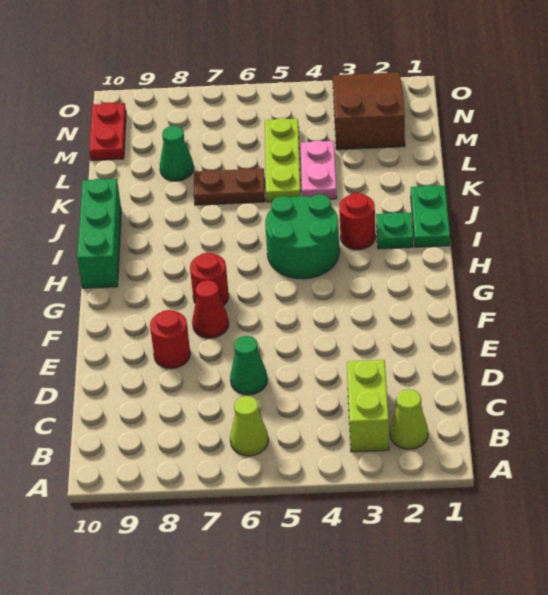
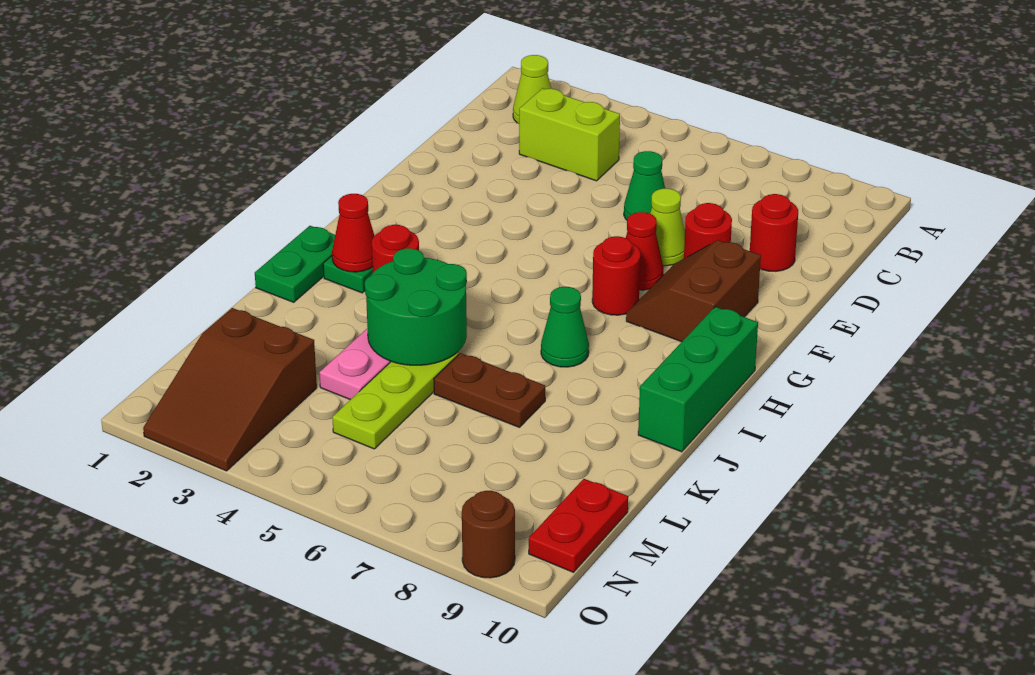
lime 1x2 brick [347,360,389,452] -> lime 1x2 brick turned to [519,88,620,181]
lime 1x1 cone [230,396,268,456] -> lime 1x1 cone moved to [650,188,685,266]
none -> red 1x1 round brick [750,194,798,271]
none -> brown 2x2 slope [626,240,761,342]
green 2x2 round brick [265,194,339,279] -> green 2x2 round brick moved to [365,248,467,365]
none -> red 1x1 cone [332,194,374,272]
green 1x1 cone [160,126,194,181] -> green 1x1 cone moved to [541,287,589,367]
none -> brown 1x1 round brick [462,491,515,578]

